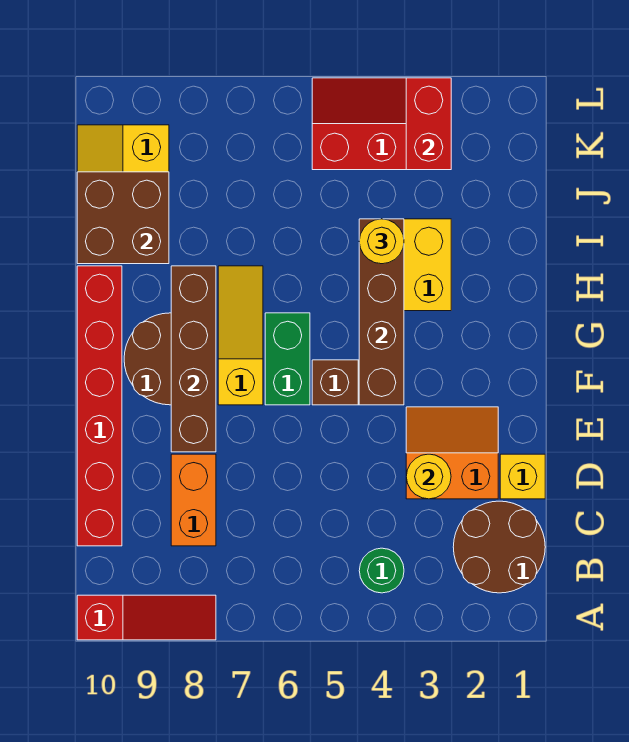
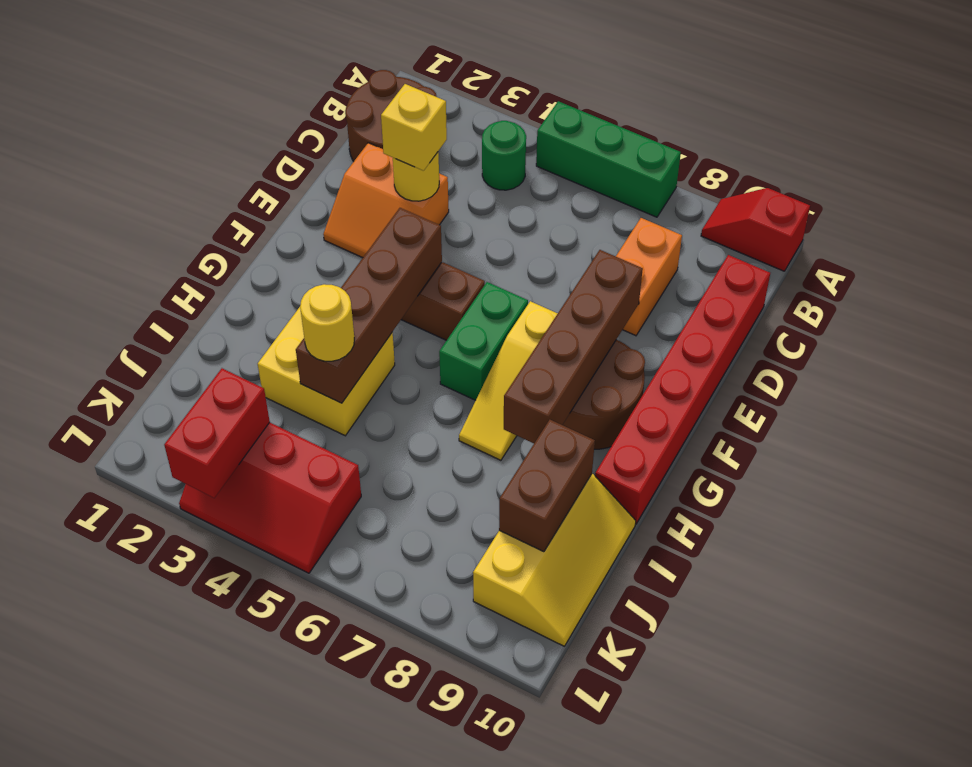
none -> green 1x3 brick [536,101,681,217]
red 1x3 slope [77,595,216,640] -> red 1x2 slope [701,188,810,271]
yellow 1x1 brick [500,454,545,499] -> yellow 1x1 brick moved to [381,84,447,171]
brown 2x2 brick [77,172,169,264] -> brown 1x2 brick [499,420,595,552]

